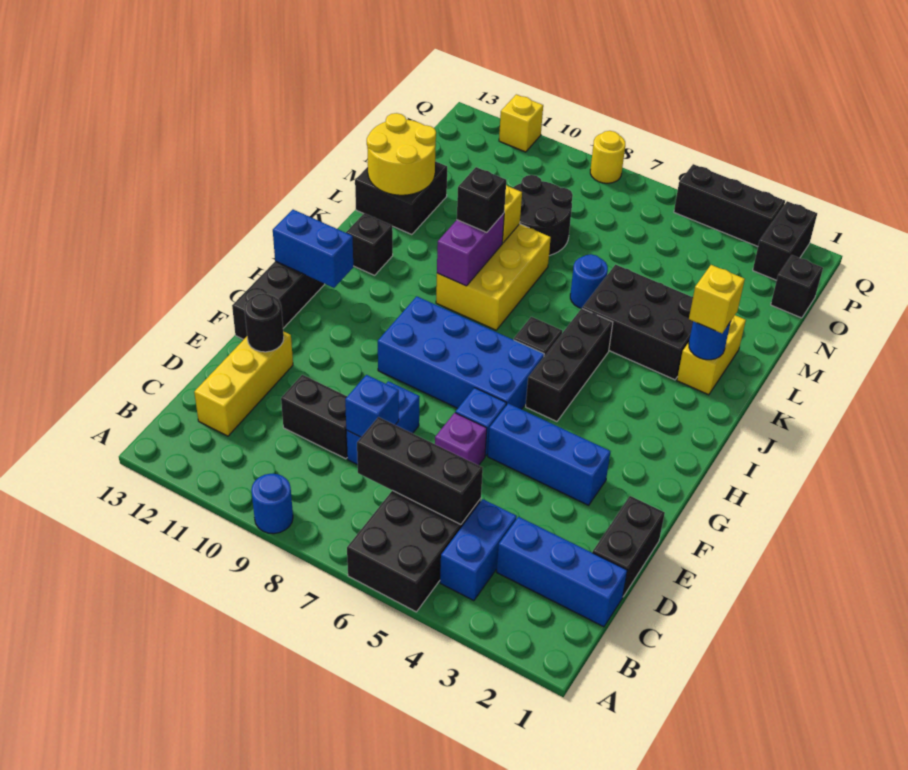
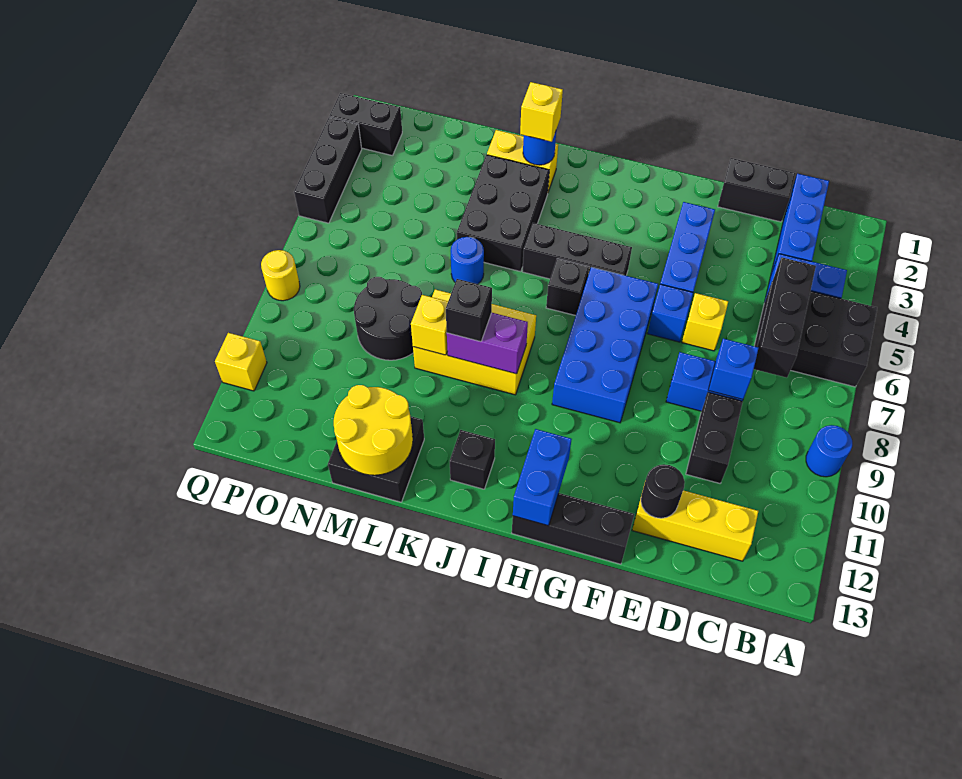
purple 1x1 brick [435,413,487,465] -> yellow 1x1 brick [682,293,728,351]
black 1x1 brick [771,255,823,318] -> none

